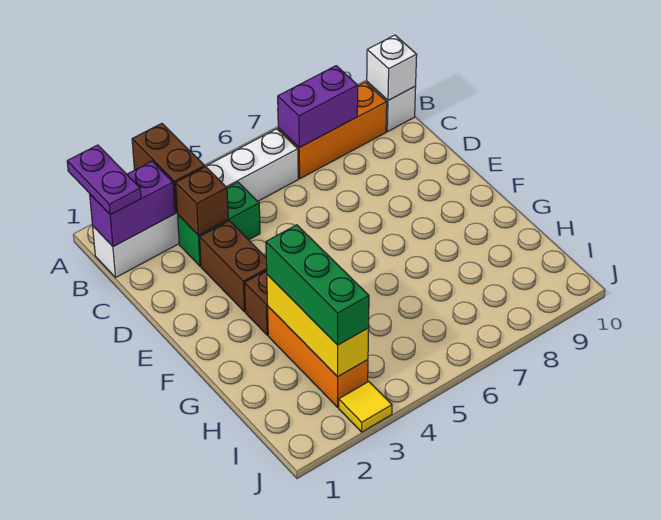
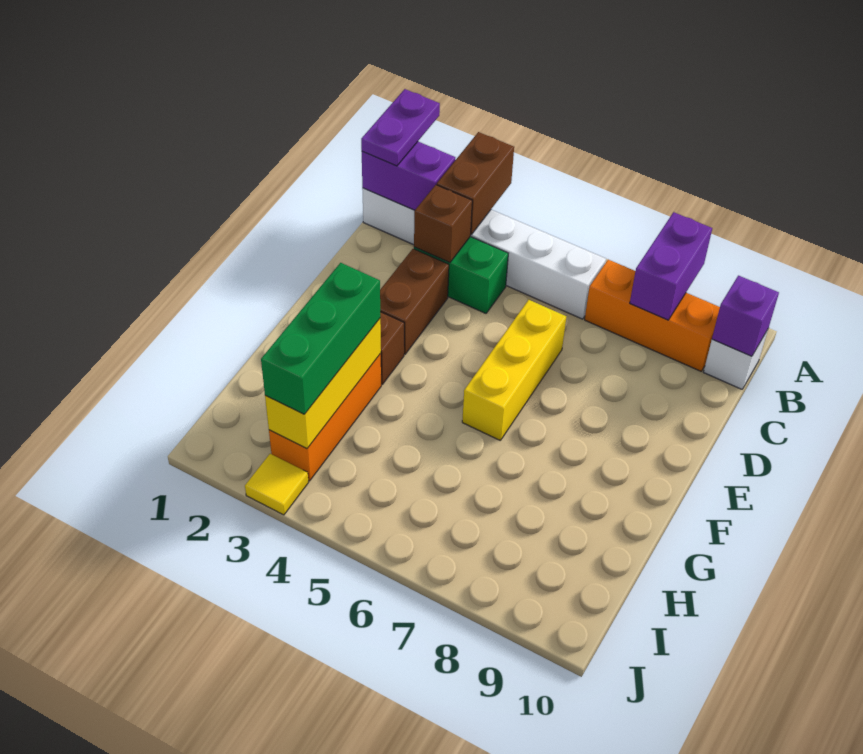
purple 1x2 brick [278,66,358,148] -> purple 1x2 brick turned to [630,212,712,320]
white 1x1 brick [367,35,417,100] -> purple 1x1 brick [712,276,779,356]
none -> yellow 1x3 brick [462,300,566,440]

